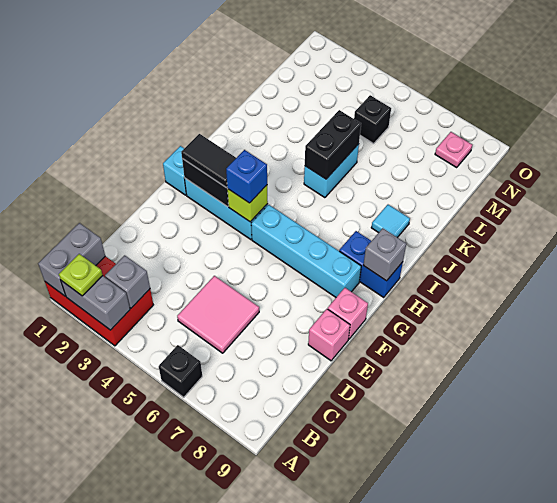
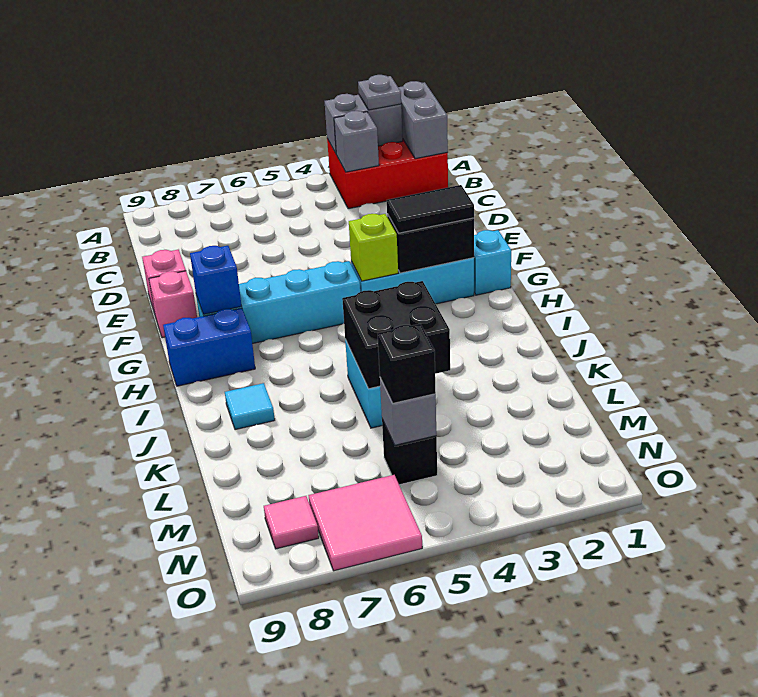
lime 1x1 plate [59,254,103,296] -> grey 1x1 plate [358,75,401,110]
black 1x1 brick [158,345,202,397] -> black 1x1 brick moved to [378,324,436,403]
pink 2x2 tile [177,276,259,353] -> pink 2x2 tile moved to [308,475,422,571]
blue 1x1 brick [226,150,267,203] -> blue 1x1 brick moved to [190,246,241,314]
grey 1x1 brick [363,228,406,281] -> grey 1x1 brick moved to [380,378,436,445]
black 1x2 brick [305,110,361,179] -> black 2x2 brick [342,281,450,389]
pink 1x1 plate [435,132,472,167] -> pink 1x1 tile [264,496,319,549]

